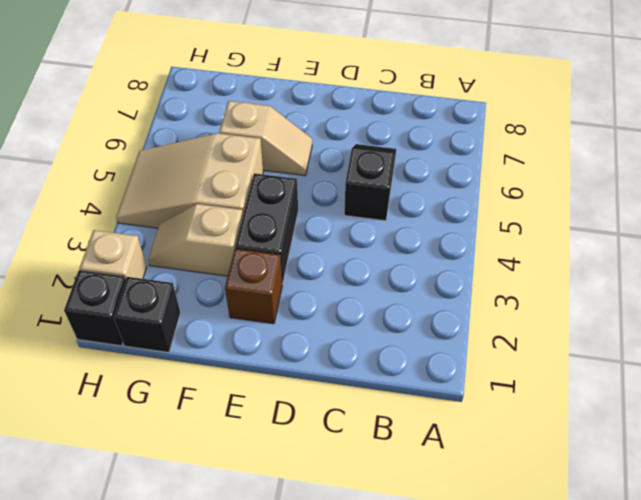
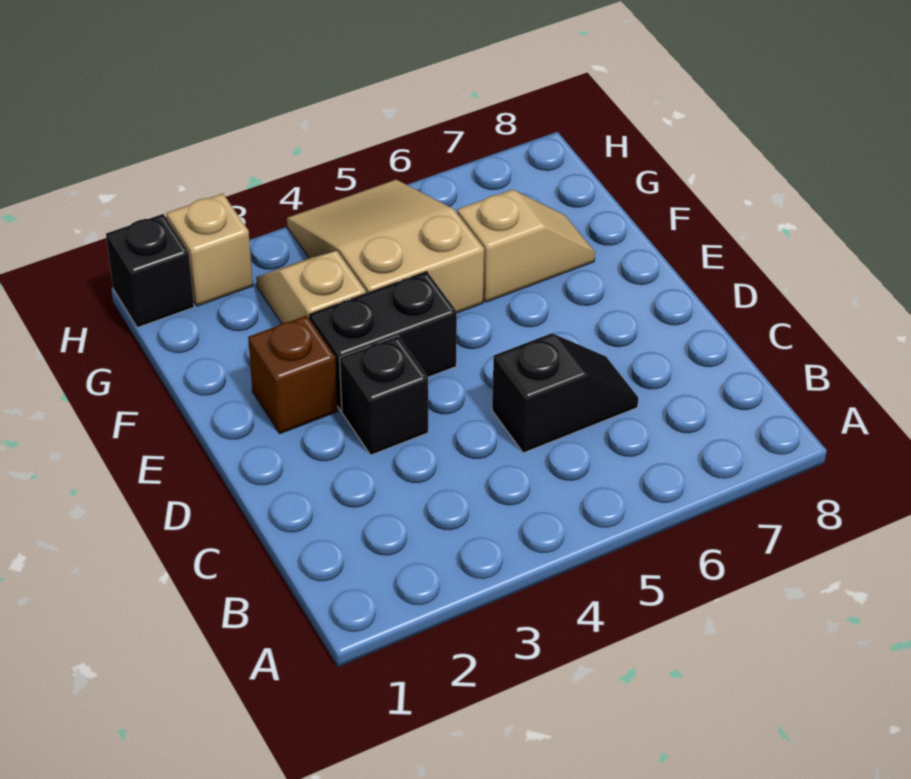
tan 1x2 slope [219,101,312,176] -> tan 1x2 slope turned to [457,189,595,302]
black 1x1 brick [114,277,180,352] -> black 1x1 brick moved to [340,336,428,455]

